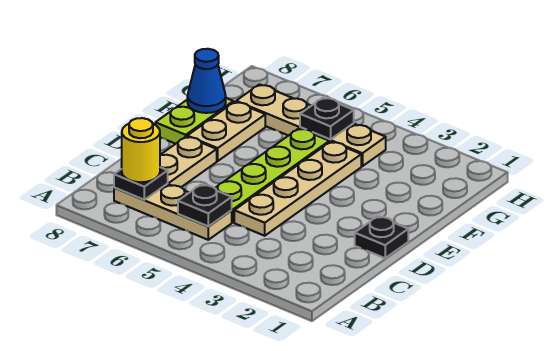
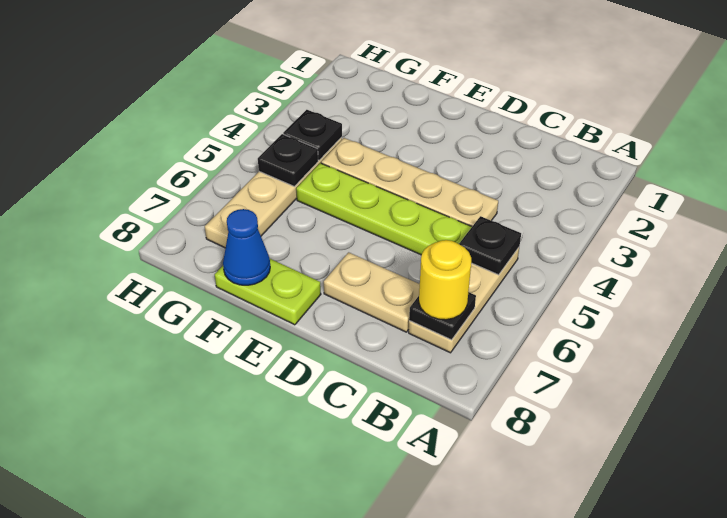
black 1x1 plate [355,216,408,258] -> black 1x1 plate moved to [283,110,342,160]
tan 1x2 plate [187,102,265,161] -> none

